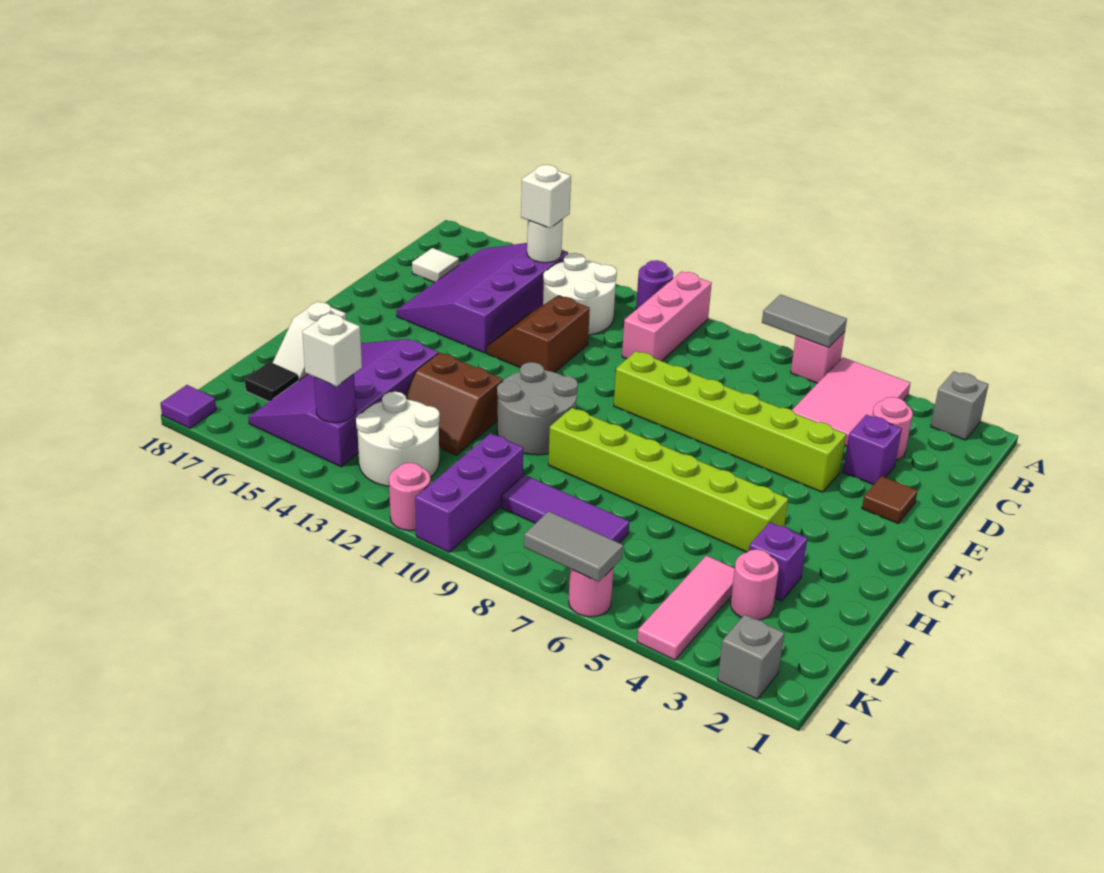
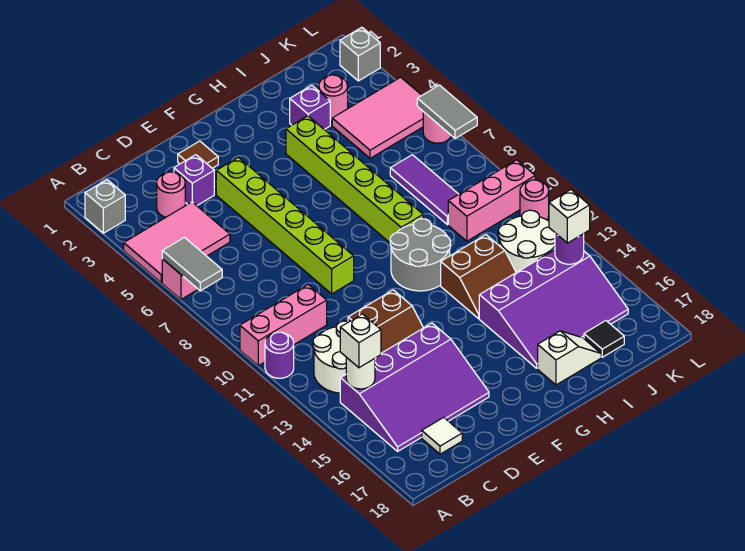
brown 2x2 slope [405,353,503,455] -> brown 2x2 slope turned to [441,235,516,319]
pink 1x3 tile [637,556,735,660] -> pink 2x3 tile [332,77,423,158]
purple 1x3 brick [415,433,523,552] -> pink 1x3 brick [448,160,535,241]
purple 1x1 tile [160,385,216,428] -> none

